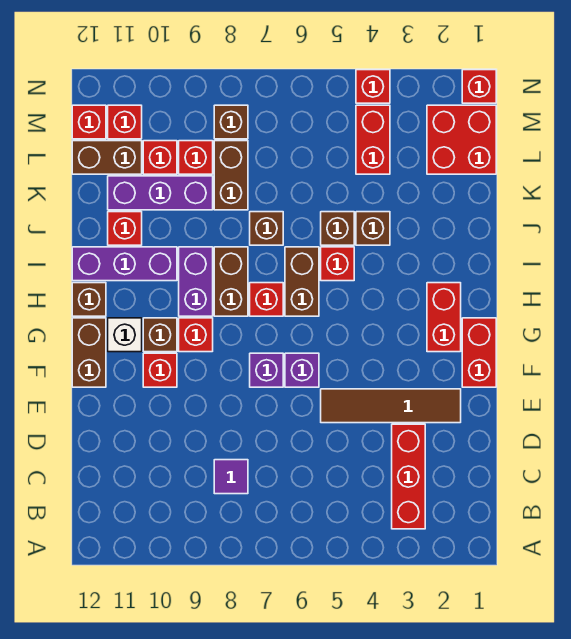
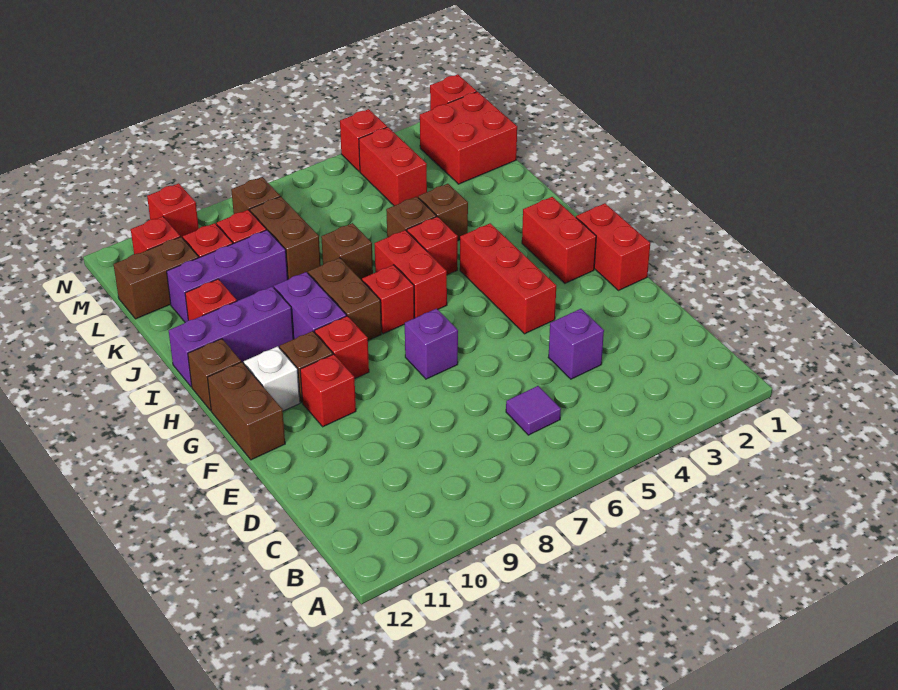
red 1x3 brick [392,424,425,529] -> red 1x3 brick moved to [460,223,556,334]
purple 1x1 tile [214,460,248,494] -> purple 1x1 tile moved to [506,386,561,435]
brown 1x4 tile [321,389,461,423] -> none
purple 1x1 brick [285,353,319,387] -> purple 1x1 brick moved to [548,309,604,379]
brown 1x2 brick [285,247,319,316] -> red 1x2 brick [374,230,447,318]
red 1x1 brick [72,105,106,139] -> red 1x1 brick moved to [147,183,199,238]

